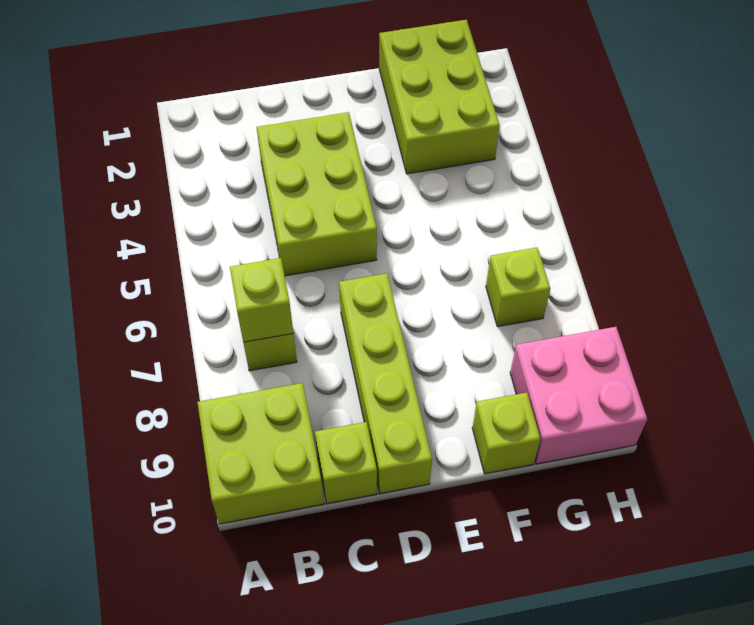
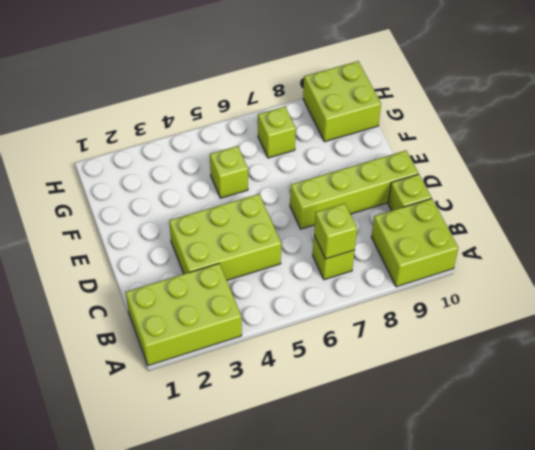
lime 2x3 brick [379,20,500,174] -> lime 2x3 brick moved to [126,263,242,366]
lime 1x1 brick [472,393,541,474] -> lime 1x1 brick moved to [210,146,248,198]
pink 2x2 brick [510,327,647,464] -> lime 2x2 brick [303,61,381,142]

